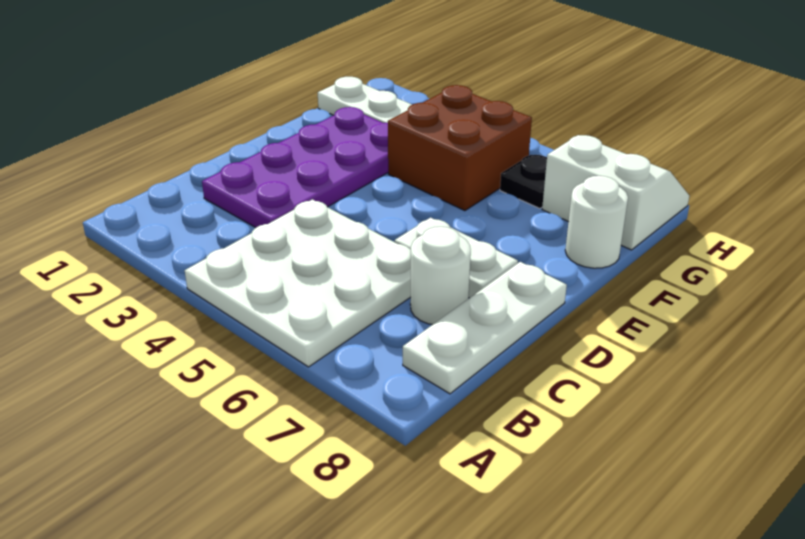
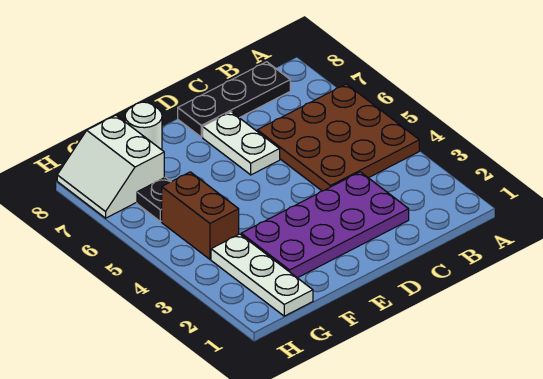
white 3x3 plate [185,199,411,367] -> brown 3x3 plate [257,84,419,191]
white 1x3 plate [403,262,567,394] -> black 1x3 plate [178,62,290,137]
white 1x1 round brick [410,227,471,325] -> none
brown 2x2 brick [388,85,532,211] -> brown 1x2 brick [162,172,239,259]

